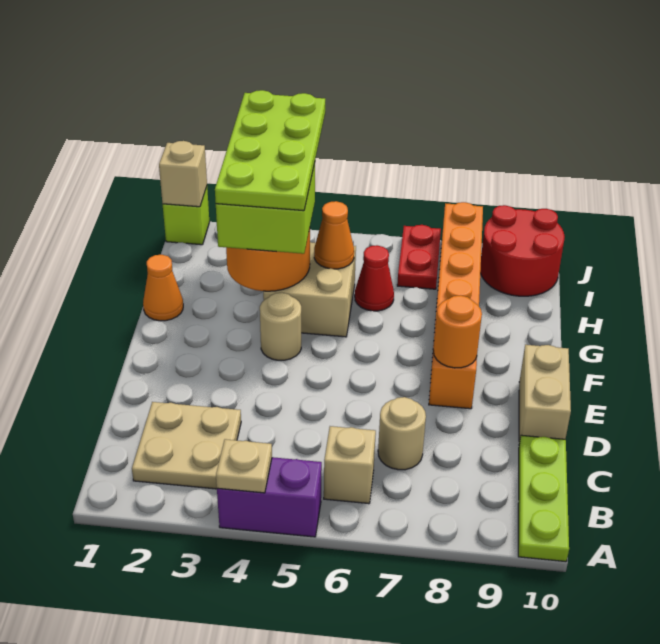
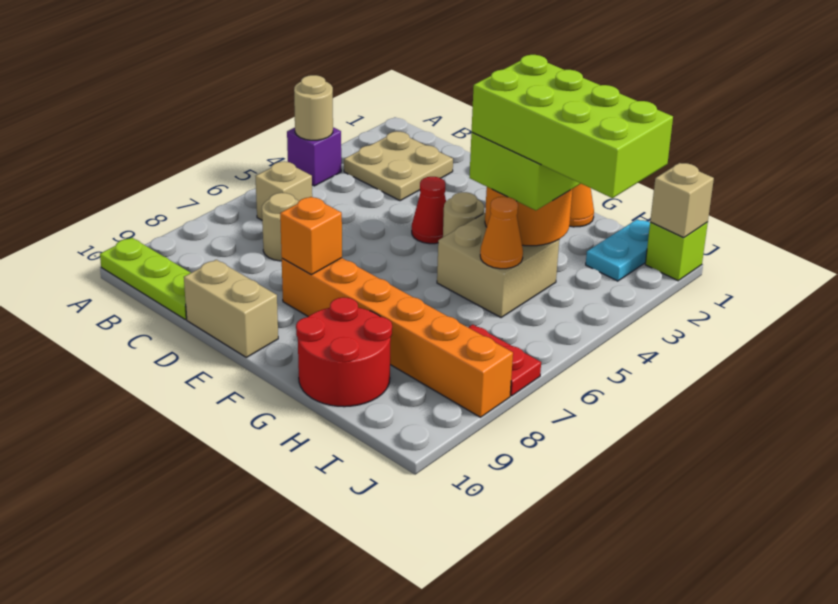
purple 1x2 brick [217,457,322,537] -> purple 1x1 brick [287,127,341,186]
tan 1x1 plate [216,439,272,493] -> tan 1x1 round brick [294,75,333,140]
orange 1x1 round brick [433,295,482,368] -> orange 1x1 brick [280,197,342,275]
lime 2x4 plate [215,90,325,211] -> lime 2x4 brick [472,55,673,198]
red 1x1 cone [355,245,394,311] -> red 1x1 cone moved to [412,177,446,244]
none -> cyan 1x2 plate [586,219,650,281]
red 2x2 round brick [480,205,565,296] -> red 2x2 round brick moved to [296,297,392,407]

